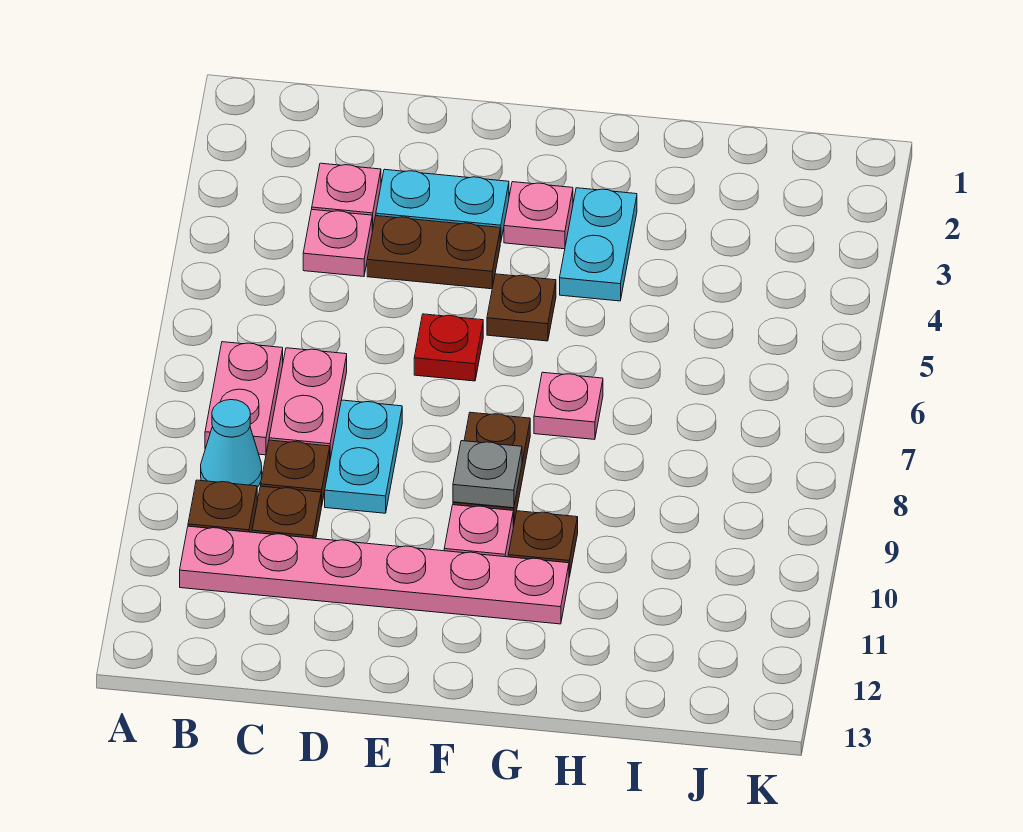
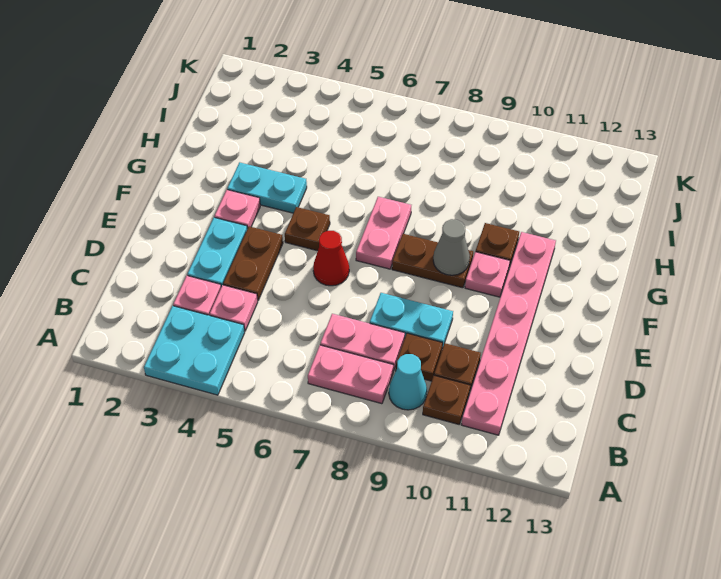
none -> cyan 2x2 plate [144,306,245,395]
red 1x1 plate [414,314,483,381] -> red 1x1 cone [313,231,349,286]
grey 1x1 plate [453,441,522,508] -> grey 1x1 cone [433,219,470,275]
pink 1x1 plate [534,372,603,439] -> pink 1x2 plate [356,197,411,269]

